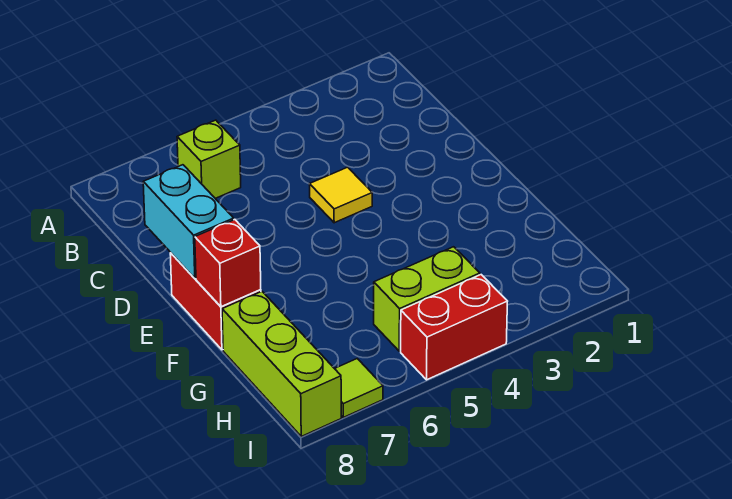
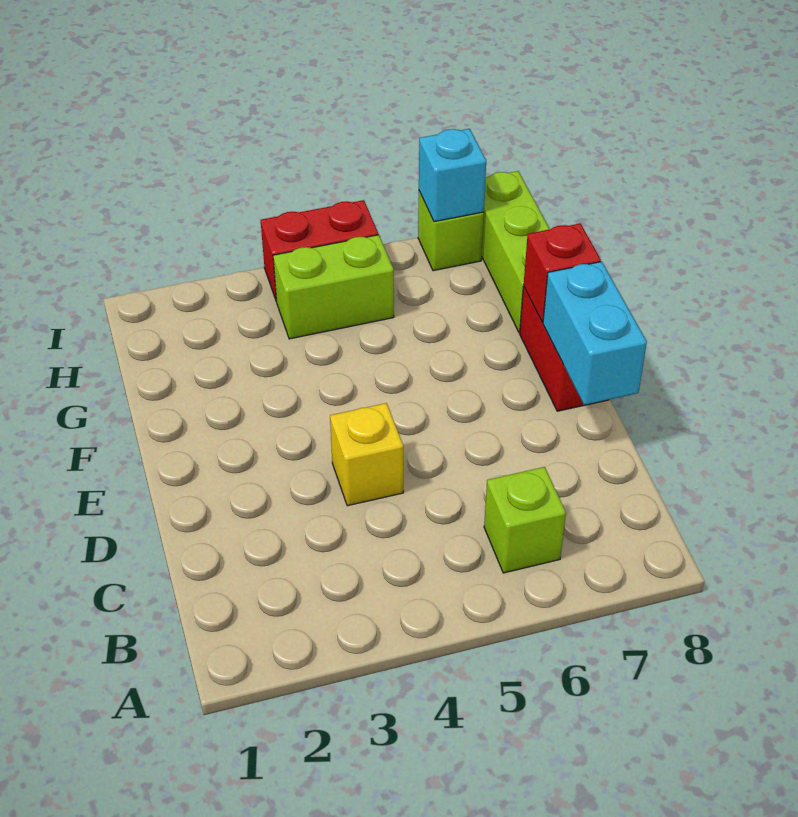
yellow 1x1 tile [309,167,372,223] -> yellow 1x1 brick [330,403,403,506]
lime 1x1 tile [335,359,383,417] -> lime 1x1 brick [418,191,484,271]
none -> cyan 1x1 brick [419,129,486,222]

